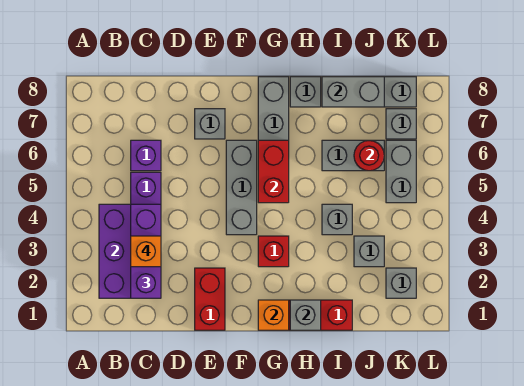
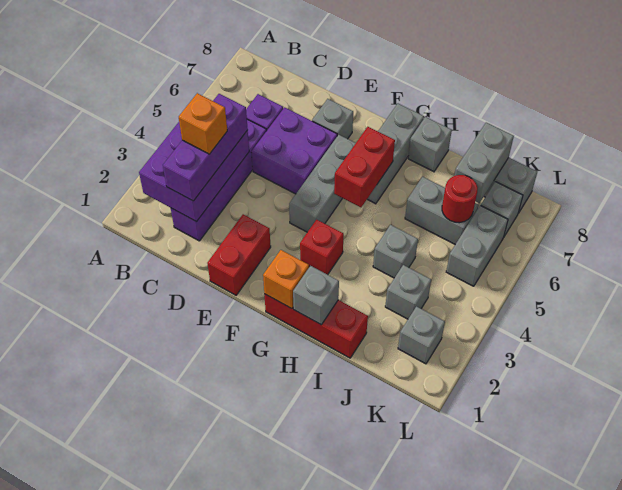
none -> purple 2x2 brick [251,107,337,194]
grey 1x2 brick [322,77,384,107] -> grey 1x2 brick turned to [454,123,514,203]

